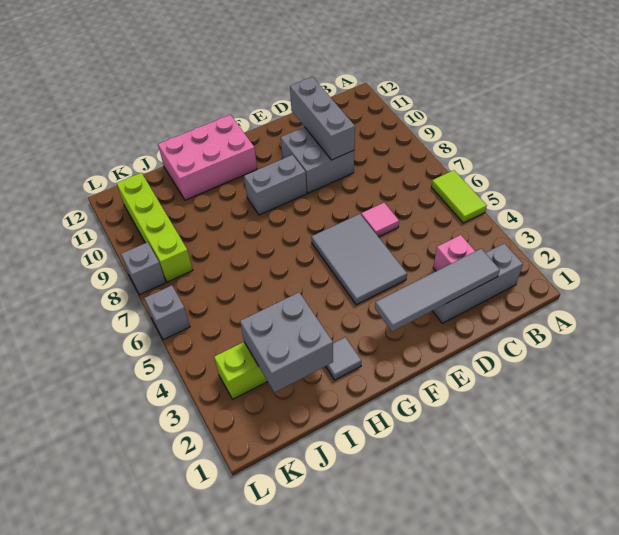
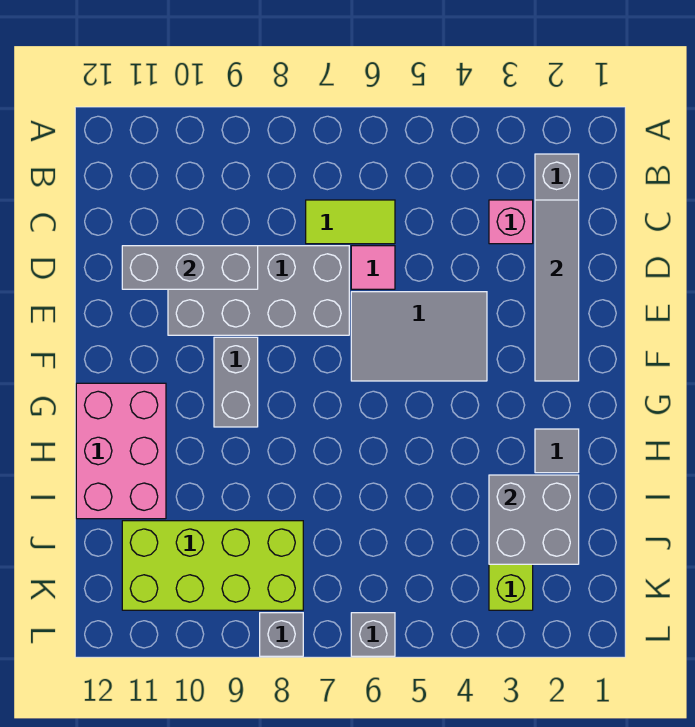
lime 1x2 tile [431,170,487,223] -> lime 1x2 tile moved to [306,200,395,244]
grey 2x2 brick [281,127,354,193] -> grey 2x4 brick [168,246,349,335]
lime 1x4 brick [117,173,193,282] -> lime 2x4 brick [122,521,303,610]

